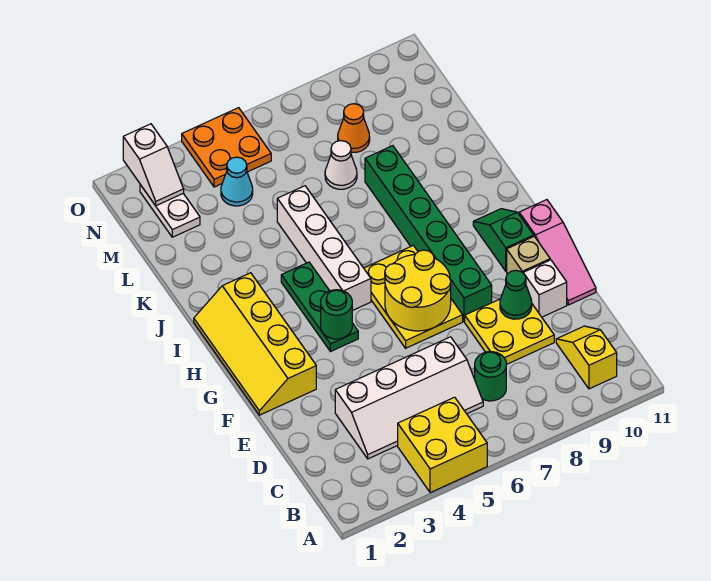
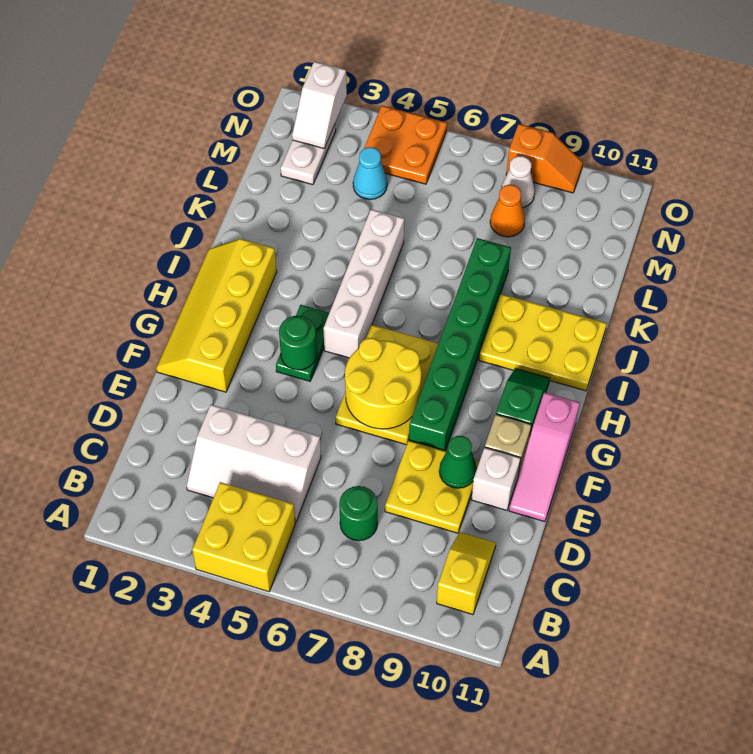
white 2x4 slope [335,337,483,459] -> white 2x3 slope [187,405,321,523]
green 1x3 plate [281,262,358,352] -> green 1x2 plate [276,305,329,381]
none -> yellow 2x3 plate [479,294,607,391]
white 1x1 cone [325,141,357,189] -> white 1x1 cone moved to [501,156,535,208]
none -> orange 1x2 slope [506,124,583,193]

